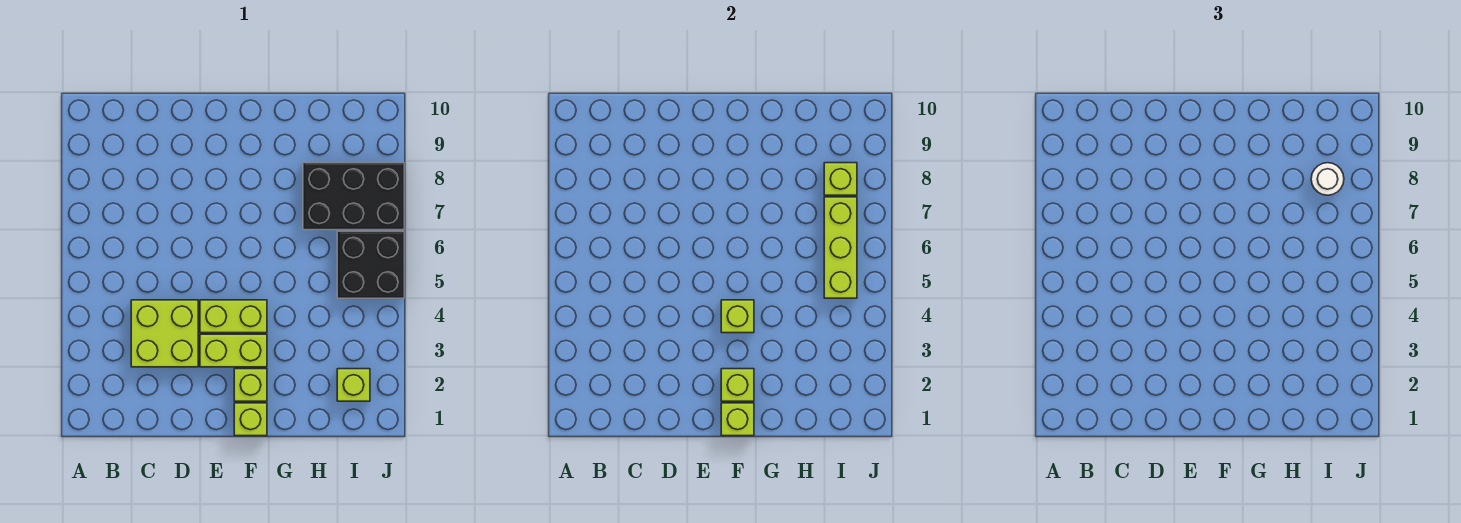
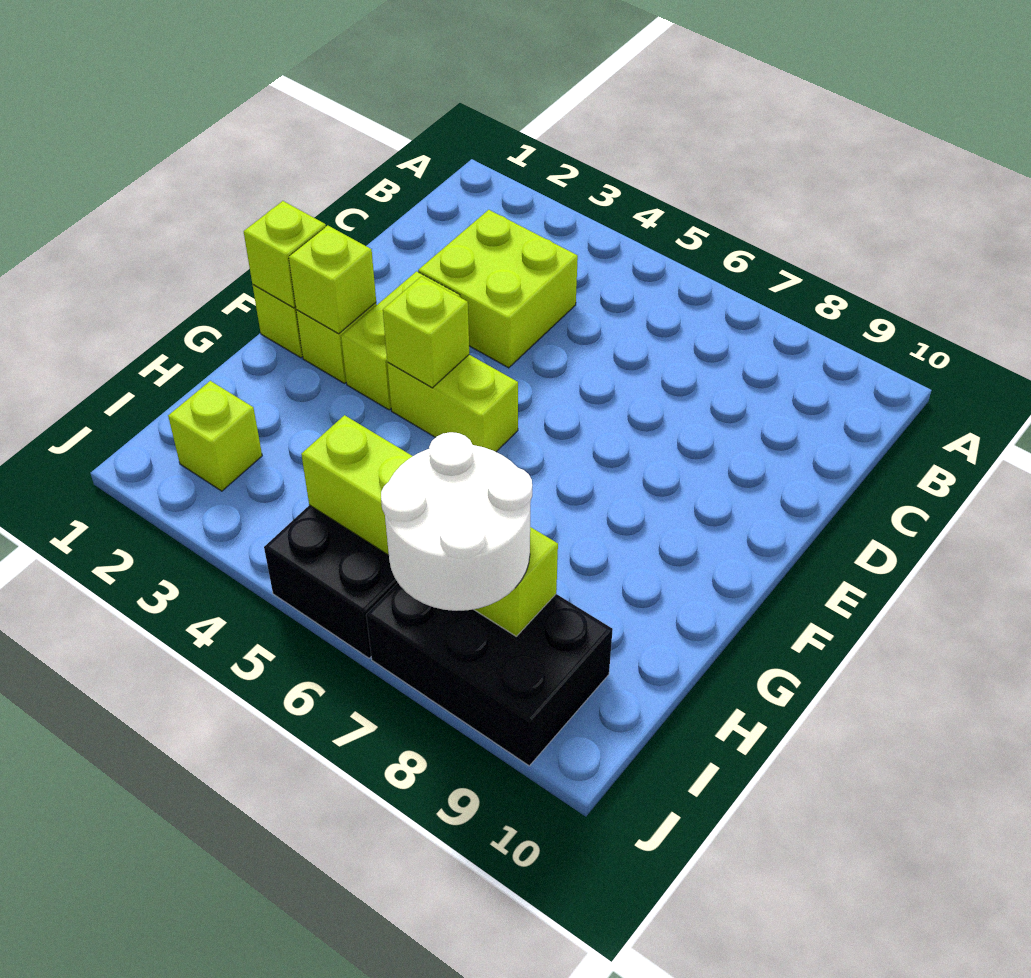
lime 1x2 brick [200,300,267,333] -> lime 1x2 brick turned to [387,355,518,452]
black 2x3 brick [303,163,404,230] -> black 2x3 brick turned to [366,583,613,766]
white 1x1 round brick [1311,163,1344,195] -> white 2x2 round brick [381,432,532,611]

